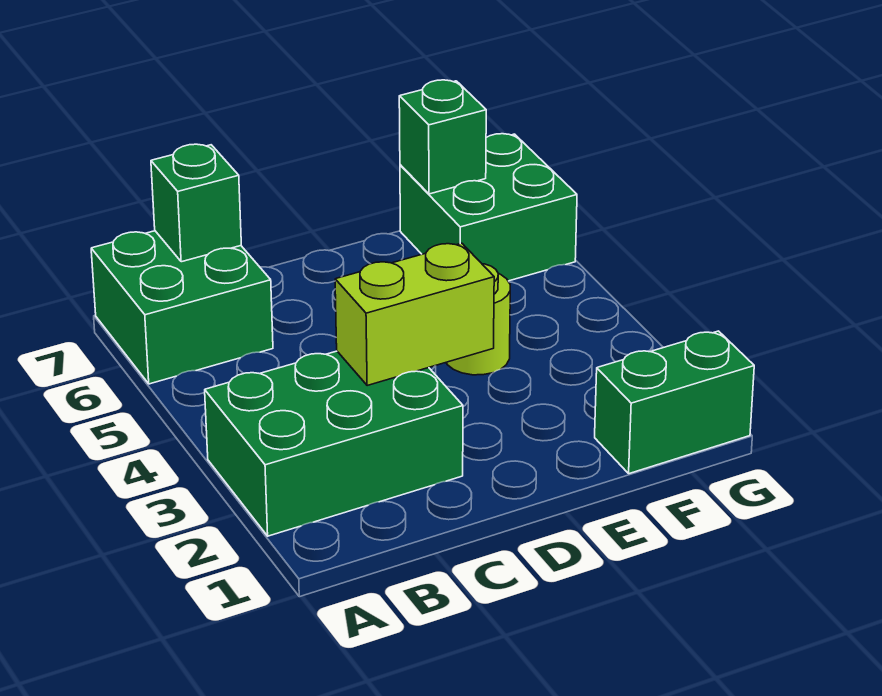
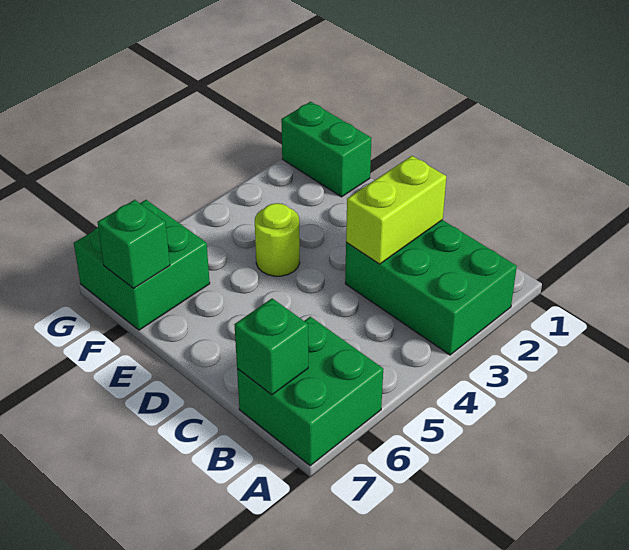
lime 1x2 brick [335,243,494,385] -> lime 1x2 brick turned to [346,156,446,264]

